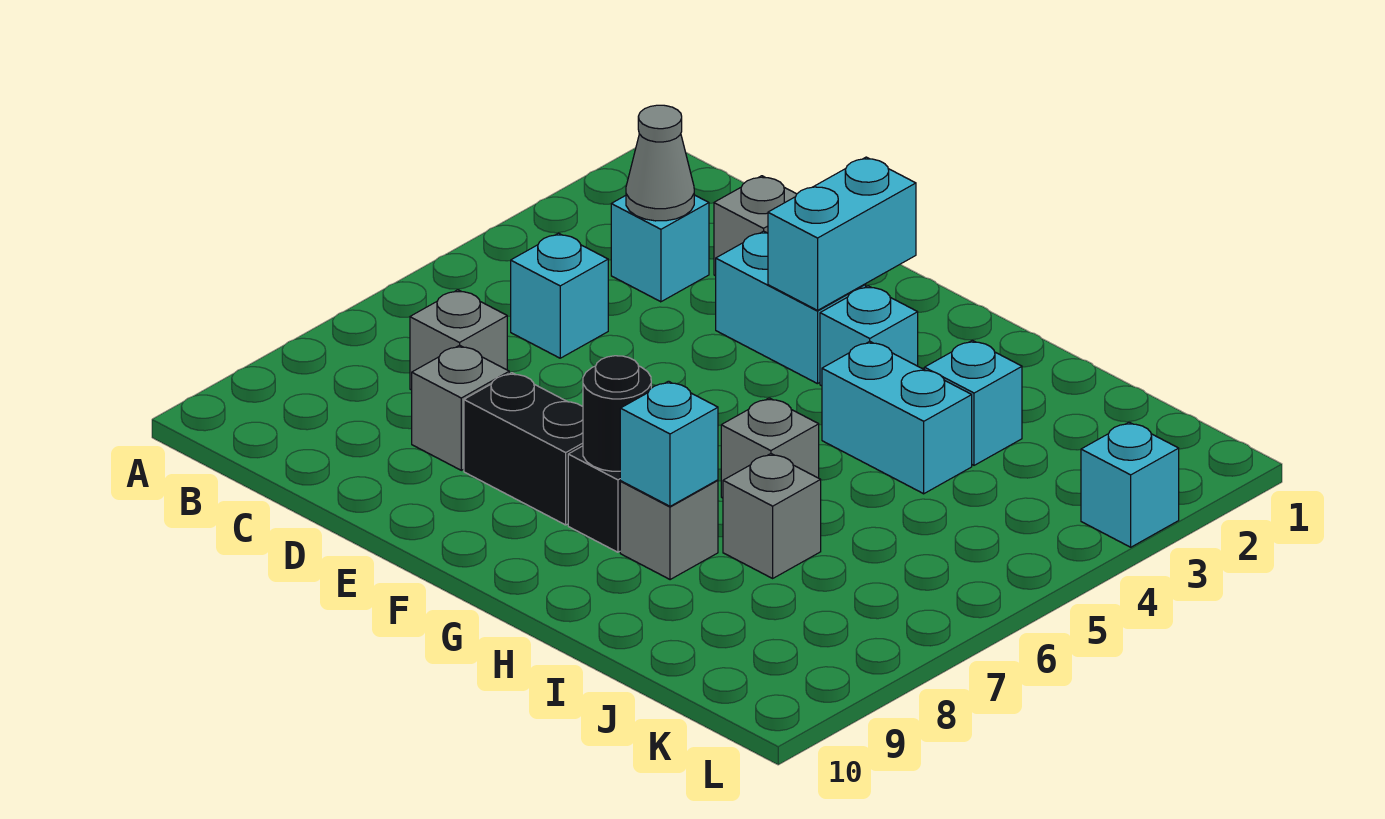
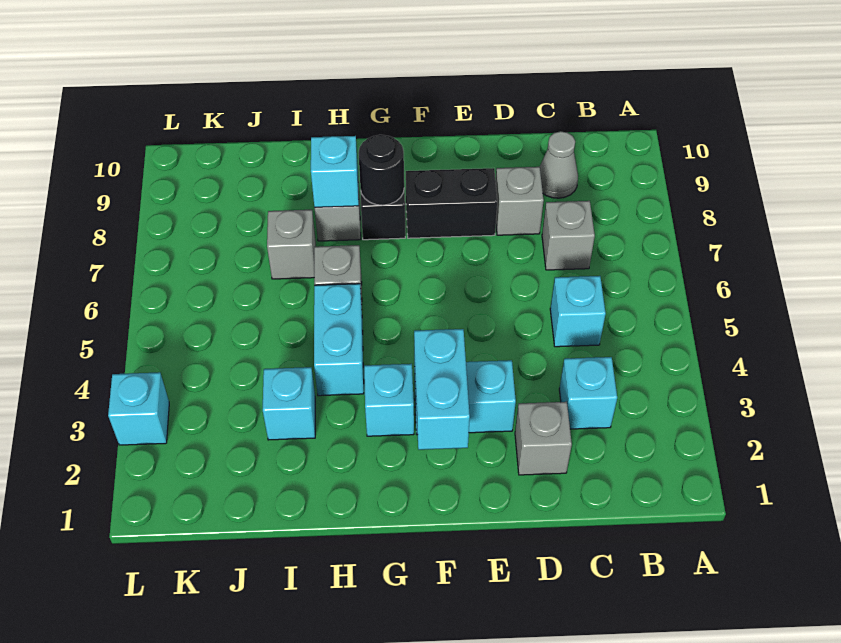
grey 1x1 cone [626,105,694,221] -> grey 1x1 cone moved to [540,131,578,198]
cyan 1x2 brick [822,341,972,494] -> cyan 1x2 brick turned to [314,284,364,396]

